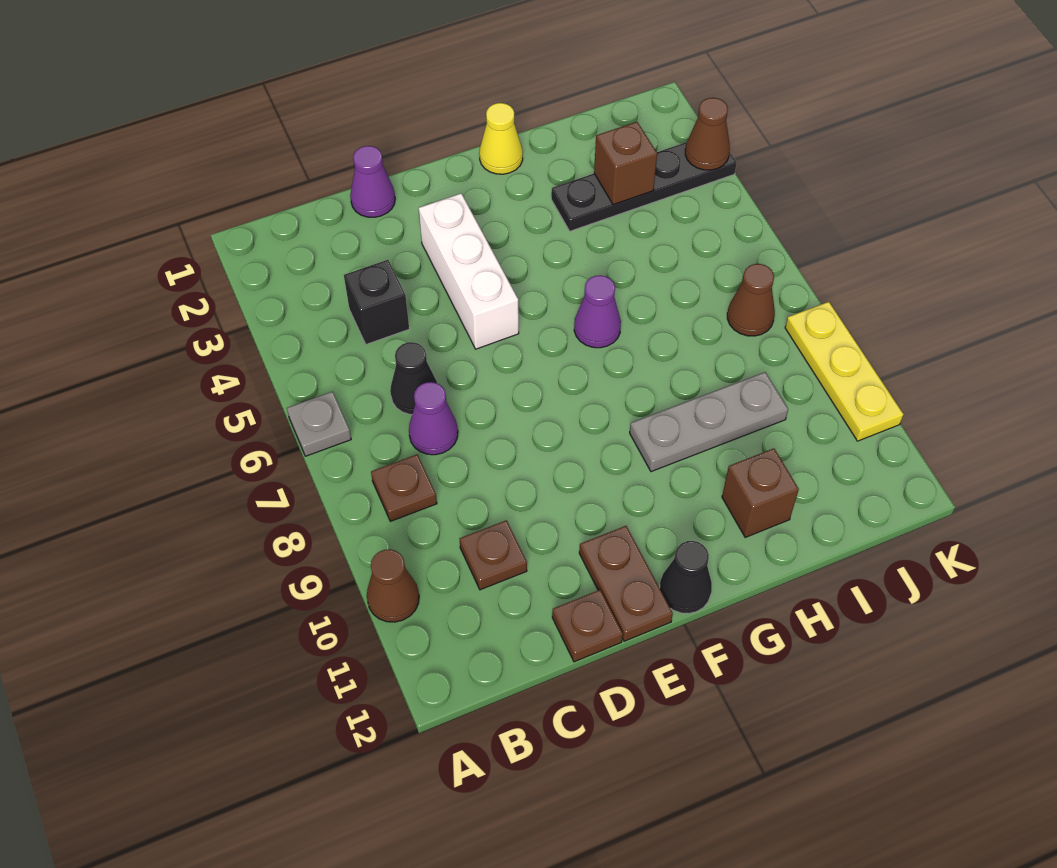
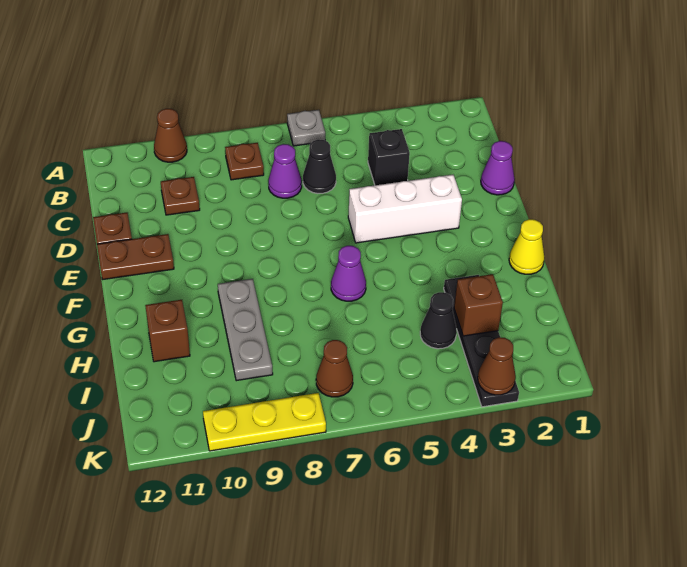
black 1x1 cone [660,541,712,614] -> black 1x1 cone moved to [420,292,457,349]

